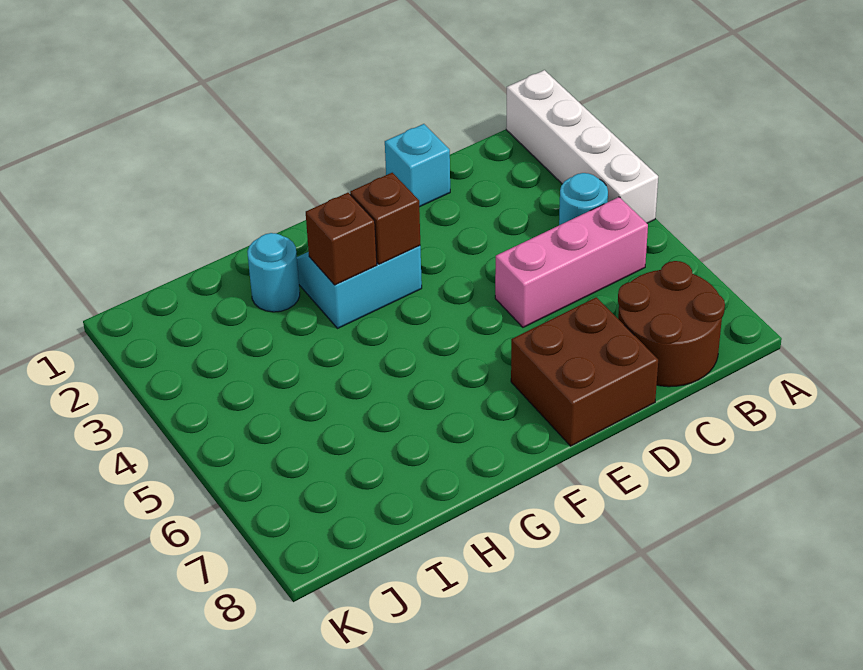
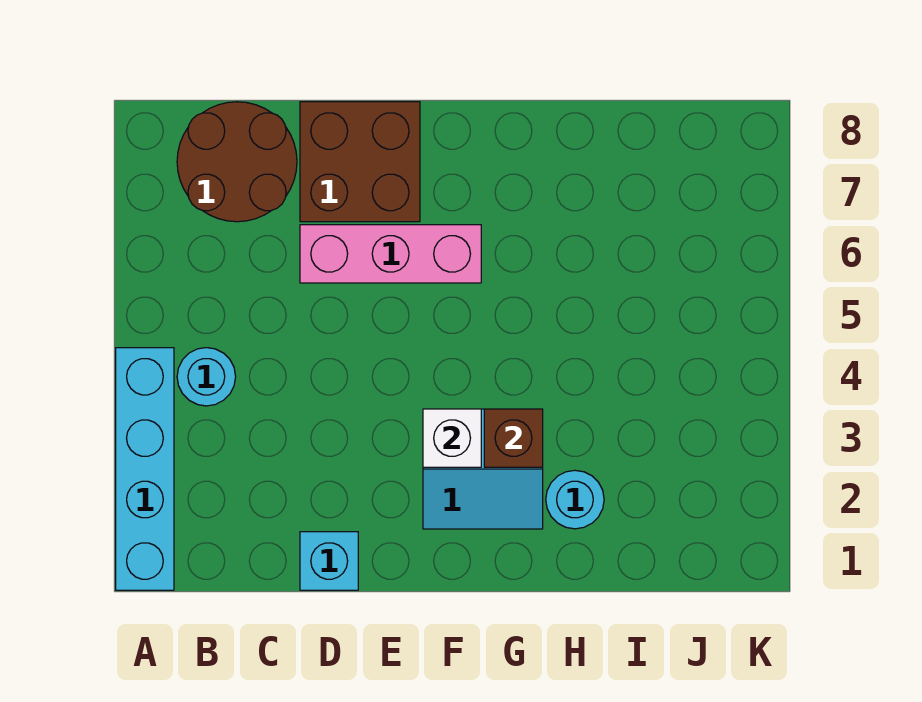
white 1x4 brick [506,70,658,223] -> cyan 1x4 brick [116,348,174,590]
pink 1x3 brick [495,197,648,327] -> pink 1x3 brick moved to [300,225,481,283]
brown 1x1 brick [350,173,420,264] -> white 1x1 brick [423,409,481,467]

